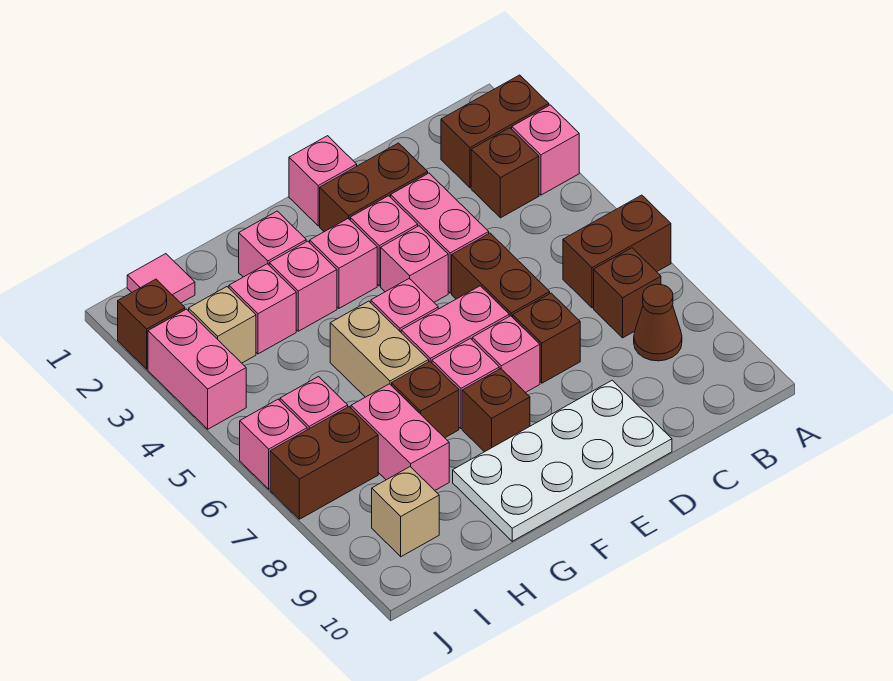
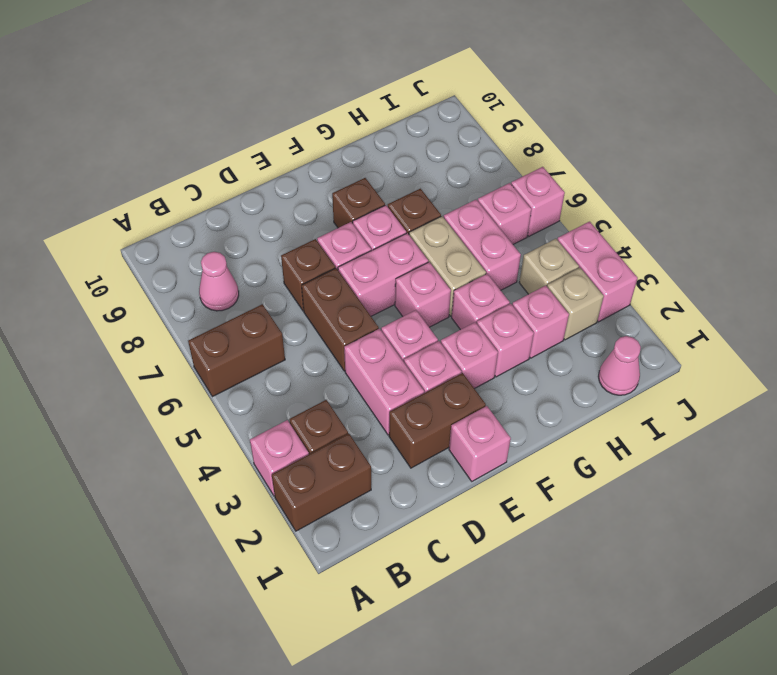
brown 1x1 brick [594,248,661,338] -> none
brown 1x1 cone [634,284,682,361] -> pink 1x1 cone [199,252,239,311]
white 2x4 plate [453,380,672,541] -> none
pink 1x1 brick [239,211,306,277] -> pink 1x1 brick moved to [452,274,510,330]
pink 1x2 brick [351,384,449,490] -> pink 1x2 brick moved to [444,200,521,290]
pink 1x1 tile [127,254,195,303] -> pink 1x1 cone [598,336,641,395]
brown 1x2 brick [270,407,378,519] -> none
tan 1x1 brick [372,467,439,557] -> tan 1x1 brick moved to [519,239,579,294]
brown 1x1 brick [118,279,185,369] -> none

